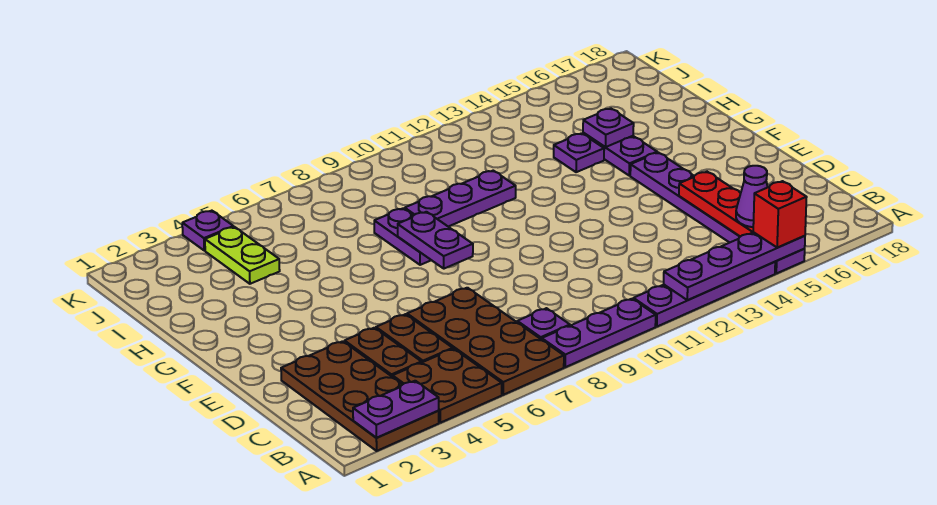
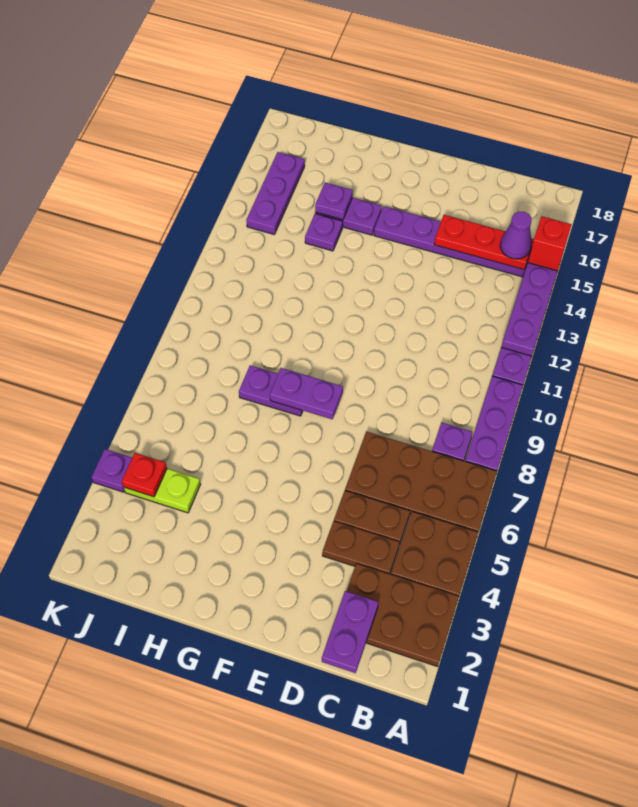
brown 2x4 plate [281,341,439,451] -> brown 2x3 plate [347,563,459,667]
purple 1x2 plate [353,381,439,438] -> purple 1x2 plate moved to [322,591,379,673]
purple 1x3 plate [405,171,516,226] -> purple 1x3 plate moved to [246,152,305,234]
none -> red 1x1 plate [122,453,167,497]

